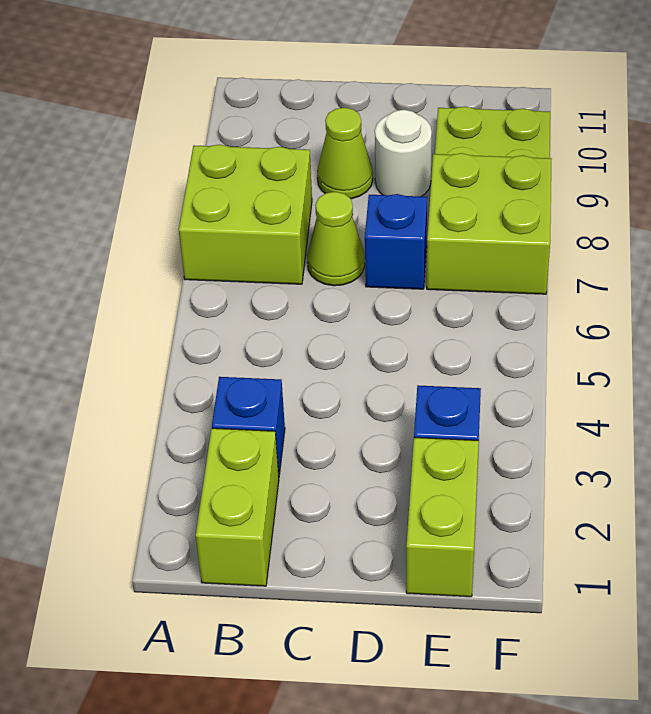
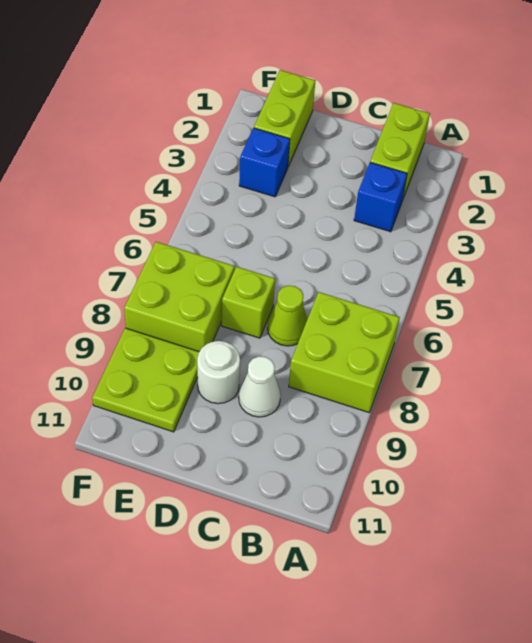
lime 1x1 cone [317,108,373,199] -> white 1x1 cone [239,356,281,417]
blue 1x1 brick [365,194,427,289] -> lime 1x1 brick [222,267,275,338]

